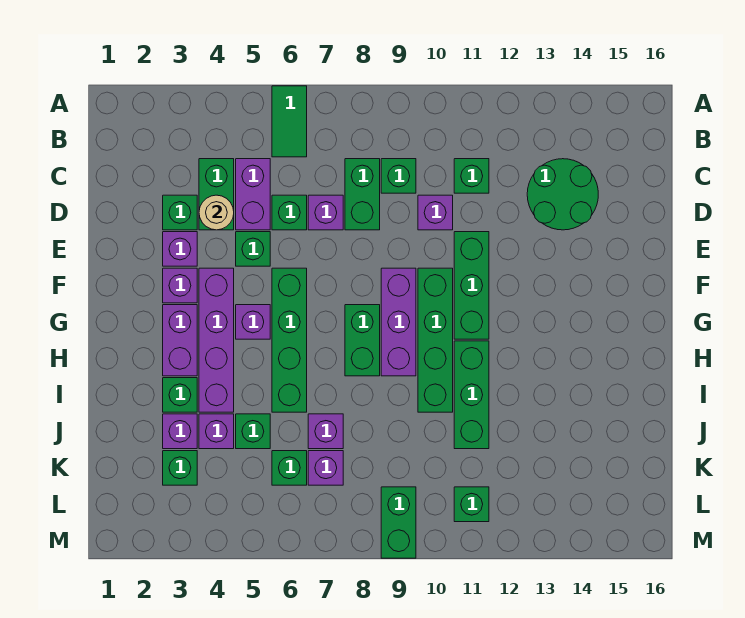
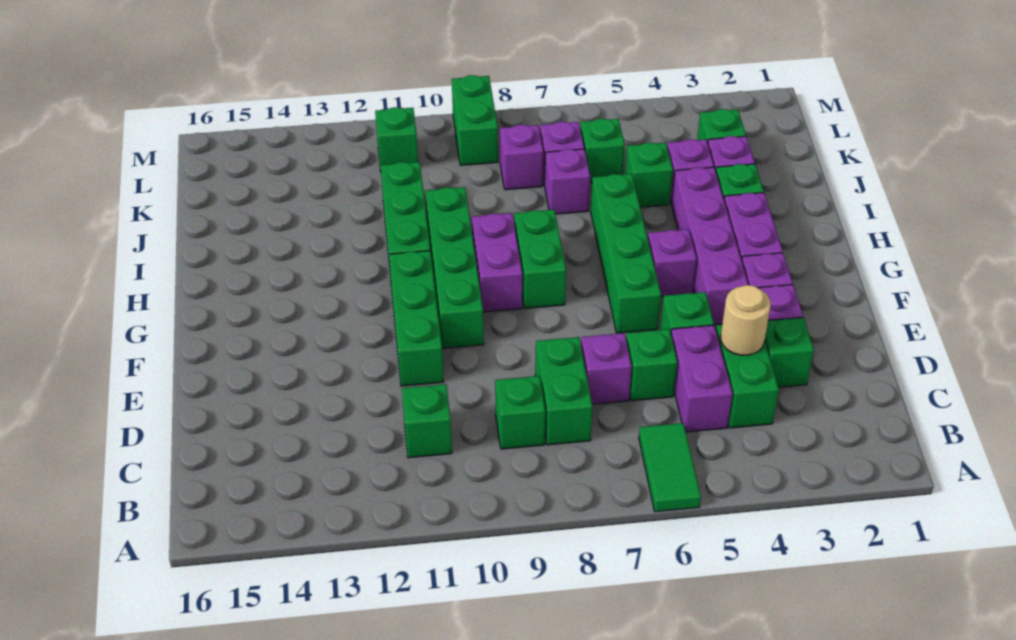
green 2x2 round brick [527,159,598,230] -> none
purple 1x1 brick [418,195,453,230] -> purple 1x1 brick moved to [500,125,543,190]
purple 1x3 brick [381,268,416,376] -> purple 1x2 brick [472,213,522,312]

